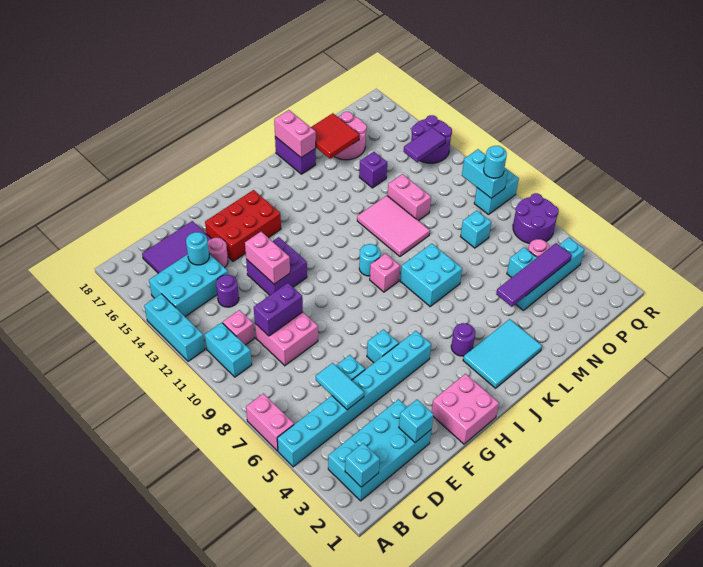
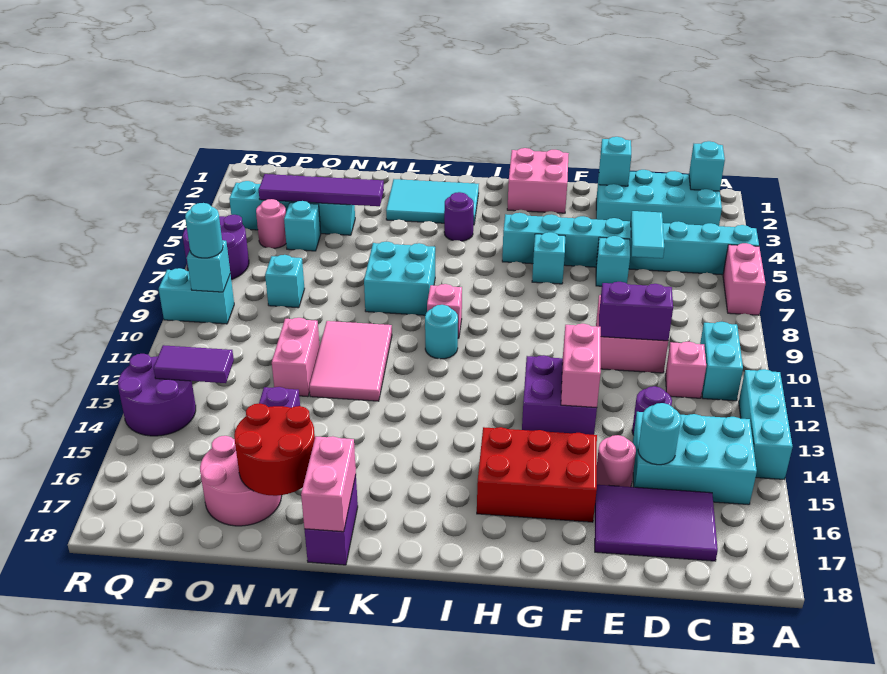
red 2x2 tile [311,113,360,159] -> red 2x2 round brick [234,404,315,496]
cyan 1x2 brick [462,149,508,198] -> cyan 1x1 brick [187,240,230,292]

